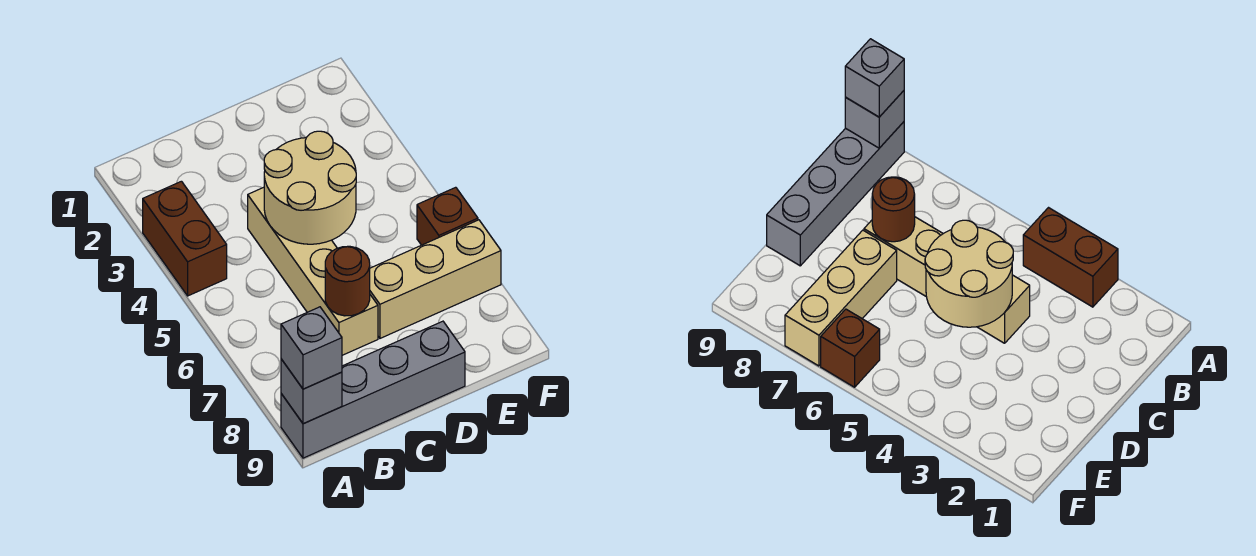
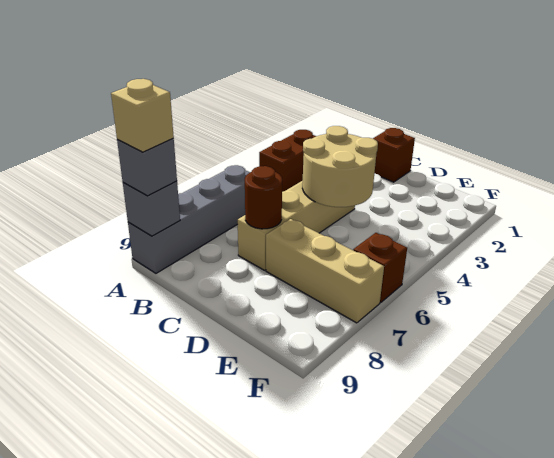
grey 1x4 brick [281,321,465,458] -> grey 1x4 brick turned to [128,165,250,273]
none -> tan 1x1 brick [111,79,174,152]
none -> brown 1x1 brick [373,128,415,182]

